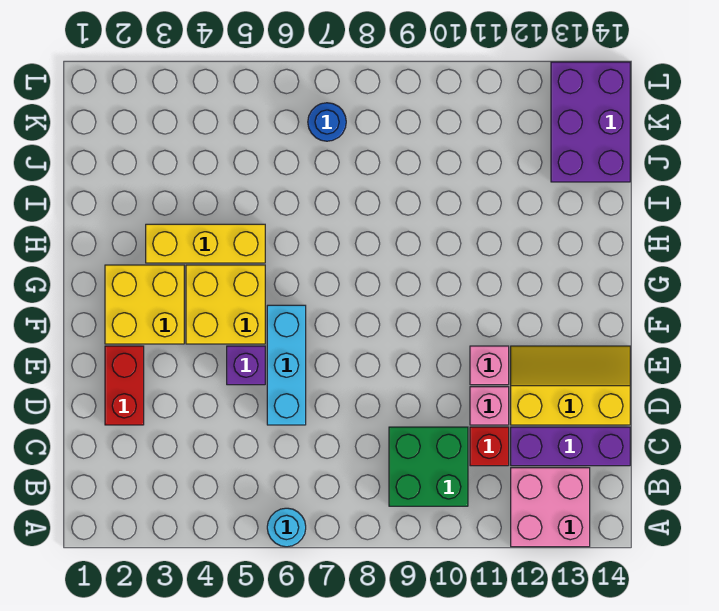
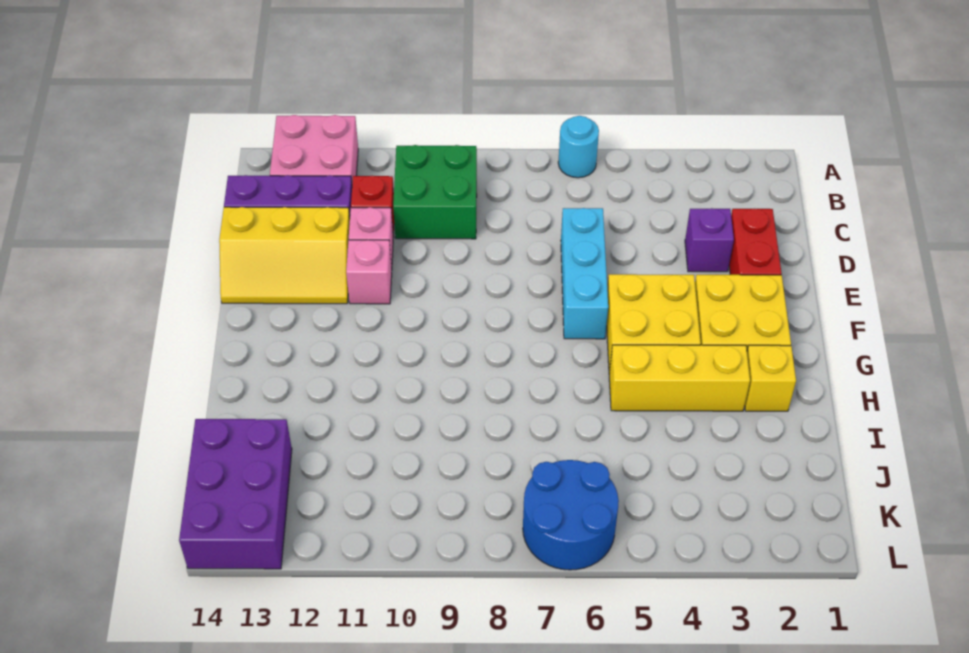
purple 1x1 brick [227,346,265,385] -> purple 1x1 brick moved to [685,208,734,272]
none -> yellow 1x1 brick [745,345,796,411]
blue 1x1 round brick [308,103,346,141] -> blue 2x2 round brick [523,460,619,570]

